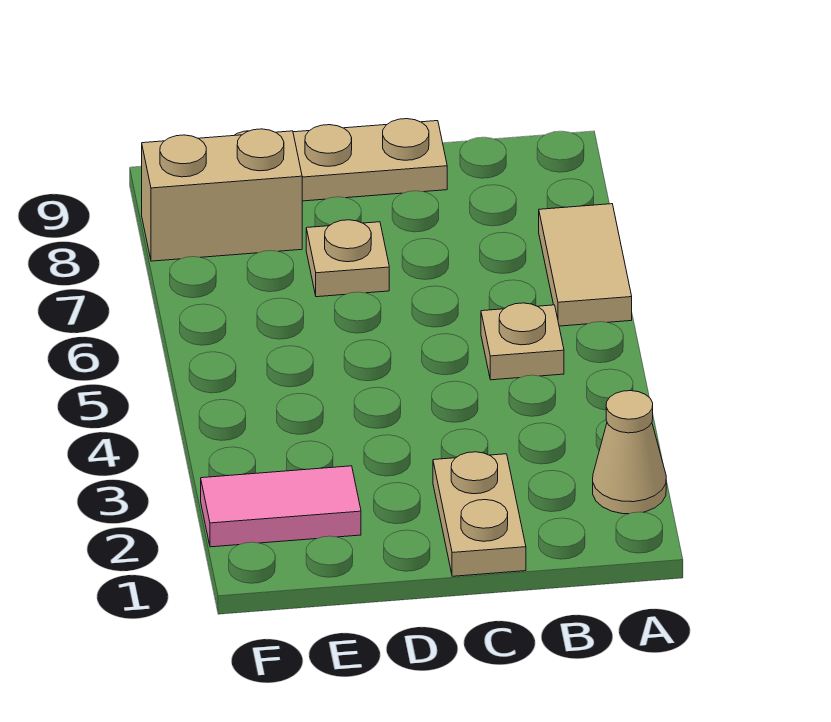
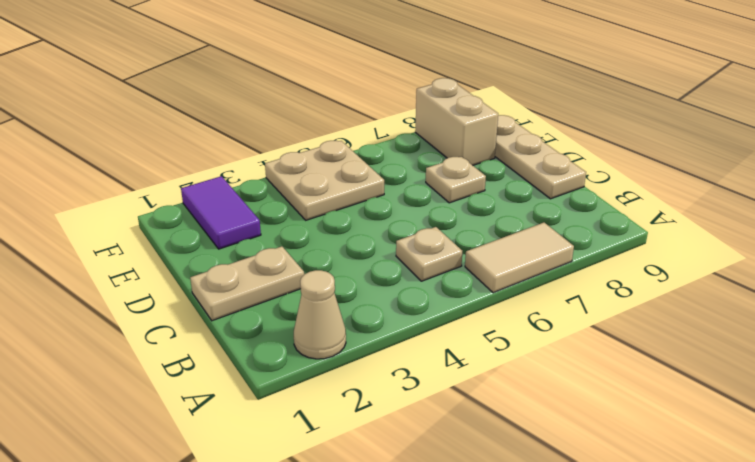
pink 1x2 tile [201,466,361,547] -> purple 1x2 tile [181,176,261,249]
none -> tan 2x2 plate [265,141,384,220]

